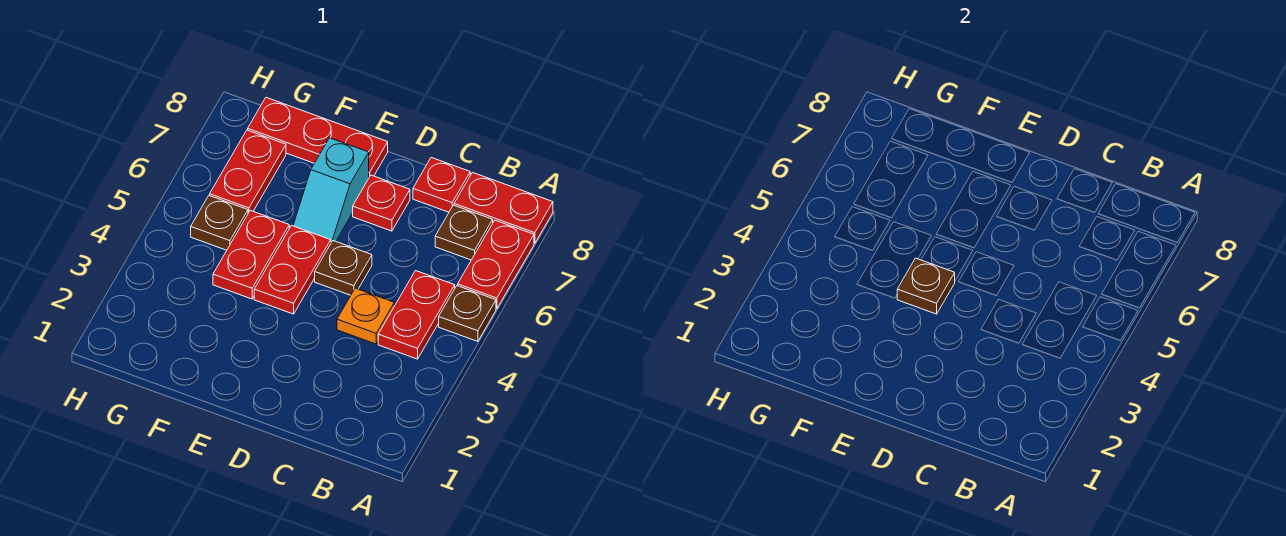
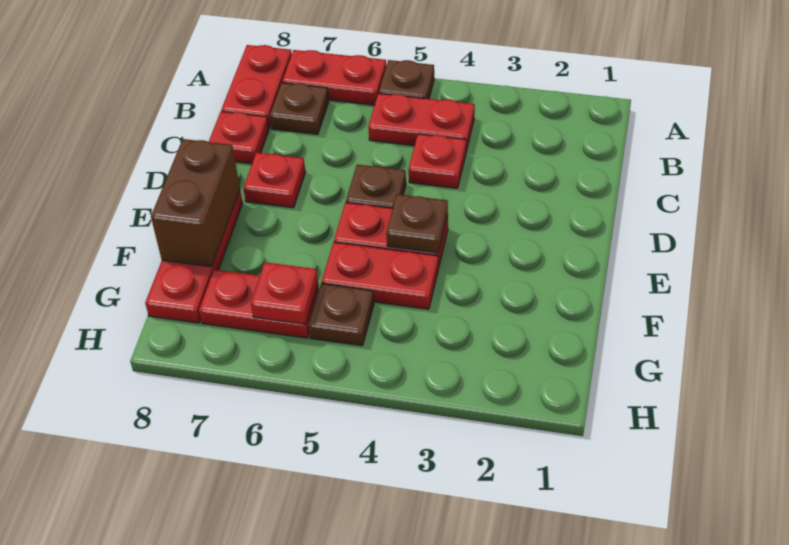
orange 1x1 plate [337,288,394,344] -> red 1x1 plate [408,134,466,188]
cyan 1x2 slope [293,138,369,242] -> none
none -> brown 1x2 brick [151,139,240,267]
none -> red 1x1 plate [251,262,318,324]

